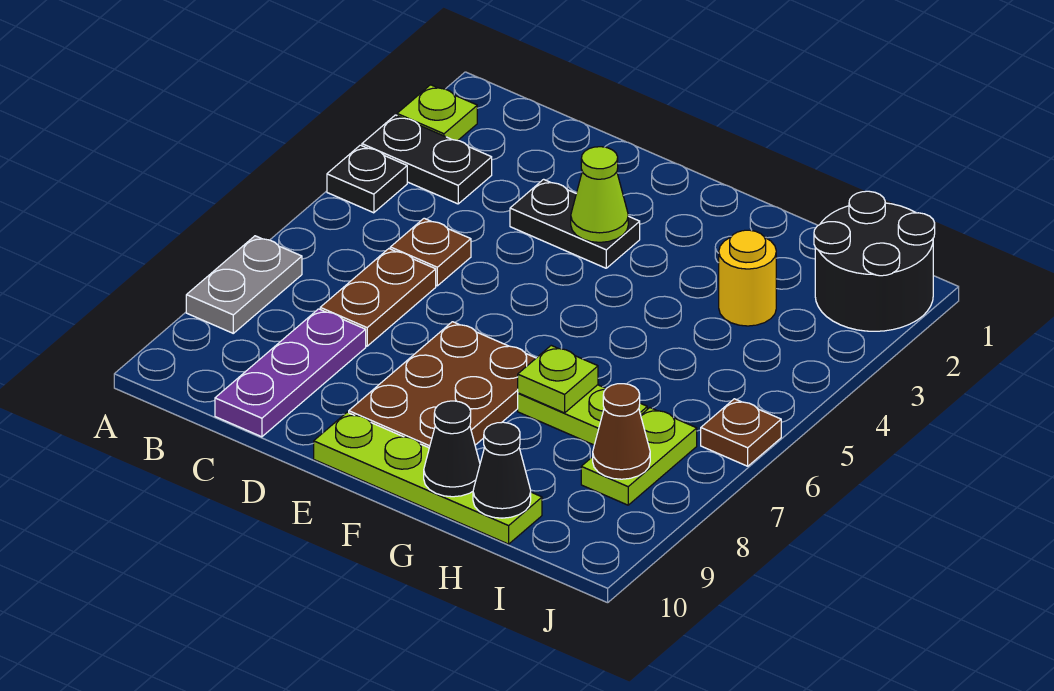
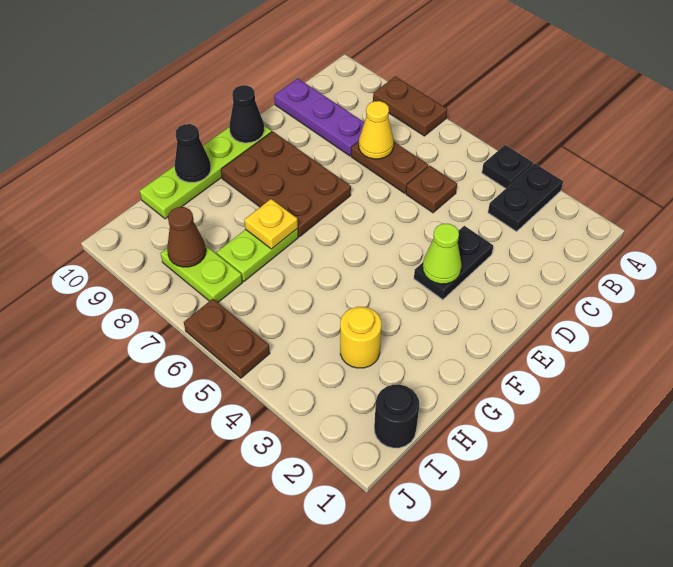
lime 1x1 plate [397,85,477,140] -> none
grey 1x2 plate [186,236,302,333] -> brown 1x2 plate [373,76,447,136]
none -> yellow 1x1 cone [359,101,394,159]
lime 1x1 plate [518,346,598,413] -> yellow 1x1 plate [244,199,298,249]
black 1x1 cone [473,422,531,518] -> black 1x1 cone moved to [229,85,264,143]
black 2x2 round brick [814,191,935,331] -> black 1x1 round brick [374,385,419,448]
brown 1x1 plate [701,399,781,466] -> brown 1x2 plate [184,299,270,378]

